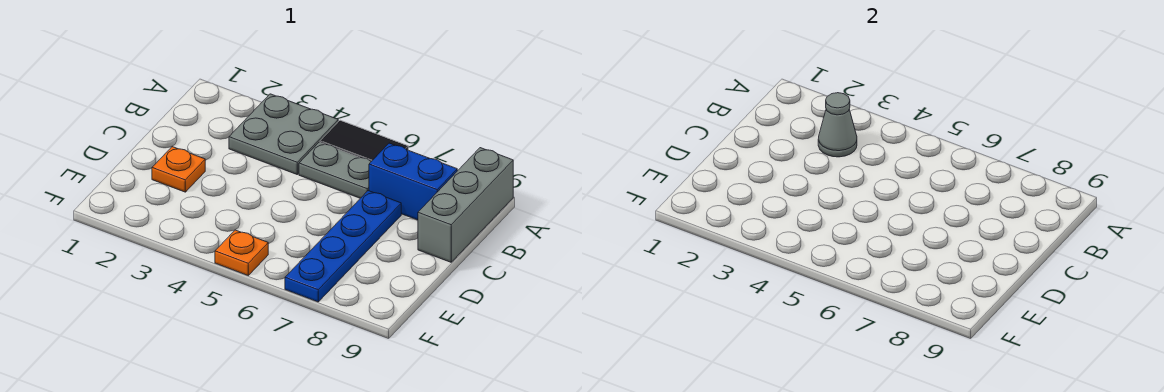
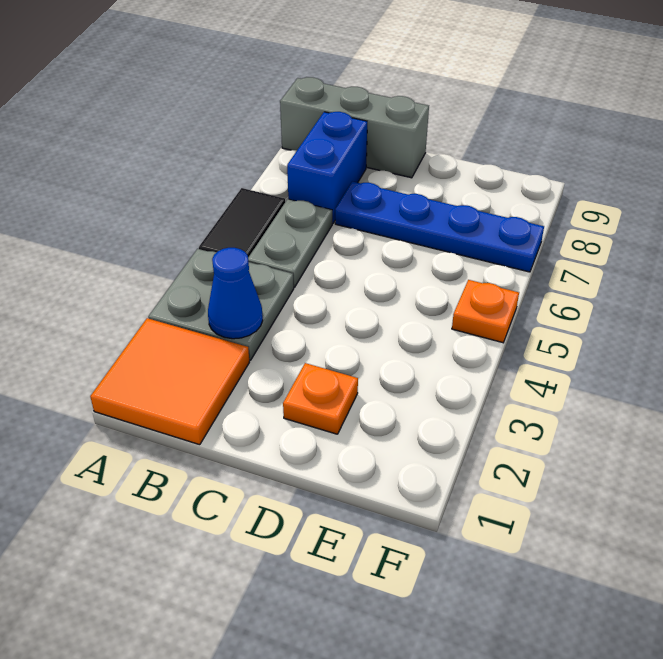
none -> orange 2x2 tile [90,318,249,445]
grey 1x1 cone [818,93,857,157] -> blue 1x1 cone [208,248,263,339]

